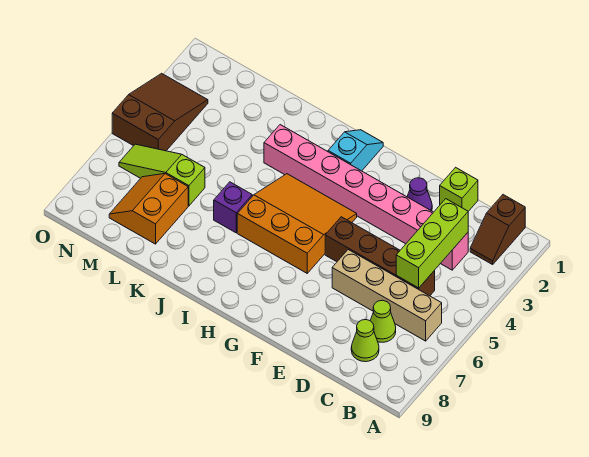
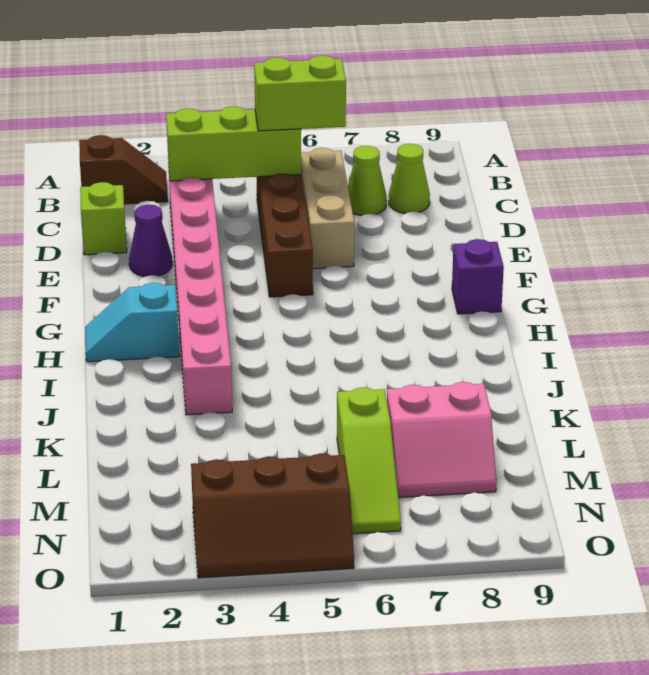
tan 1x4 brick [332,250,442,341] -> tan 1x3 brick [301,148,354,269]
none -> lime 1x2 brick [254,55,346,131]
orange 3x3 slope [237,174,357,273] -> none
purple 1x1 brick [214,182,252,233] -> purple 1x1 brick moved to [452,239,504,314]
orange 2x2 slope [109,174,188,244] -> pink 2x2 slope [387,382,496,497]
brown 2x3 slope [112,73,208,151] -> brown 2x3 slope turned to [191,453,354,578]

